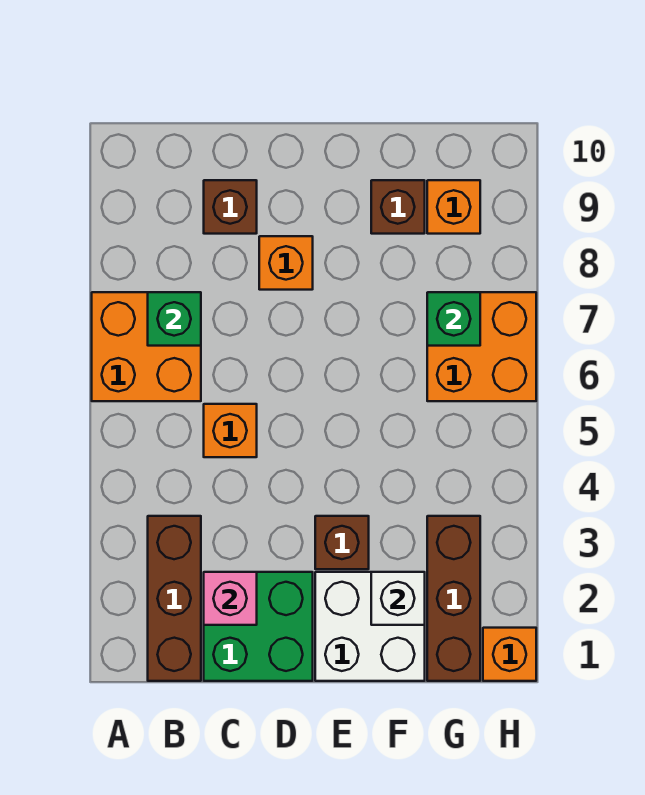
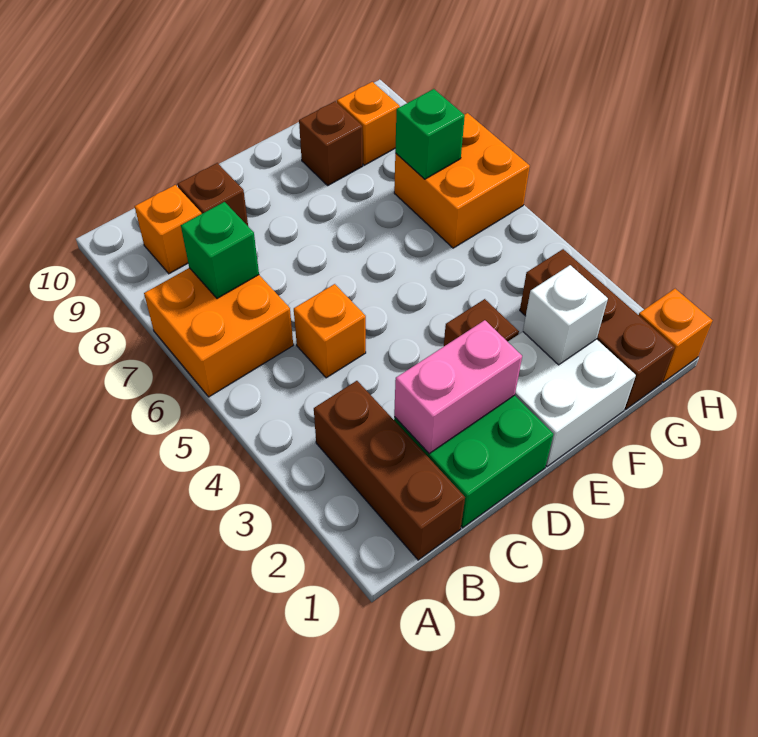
pink 1x1 brick [204,572,257,625] -> pink 1x2 brick [394,320,522,454]
orange 1x1 brick [259,236,313,290] -> orange 1x1 brick moved to [135,185,202,274]

